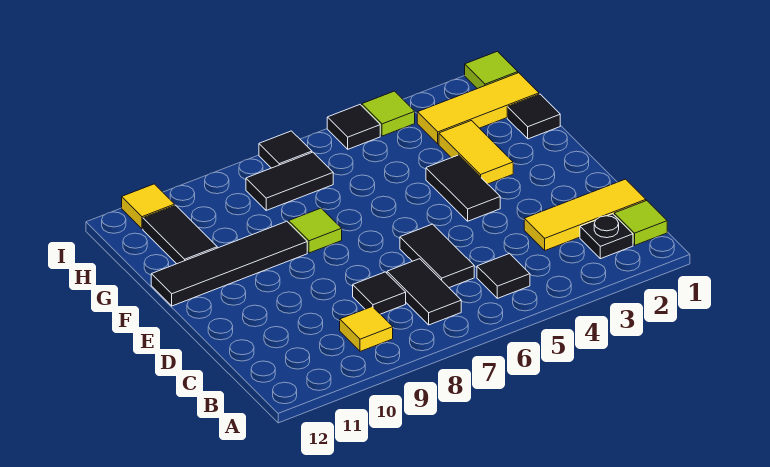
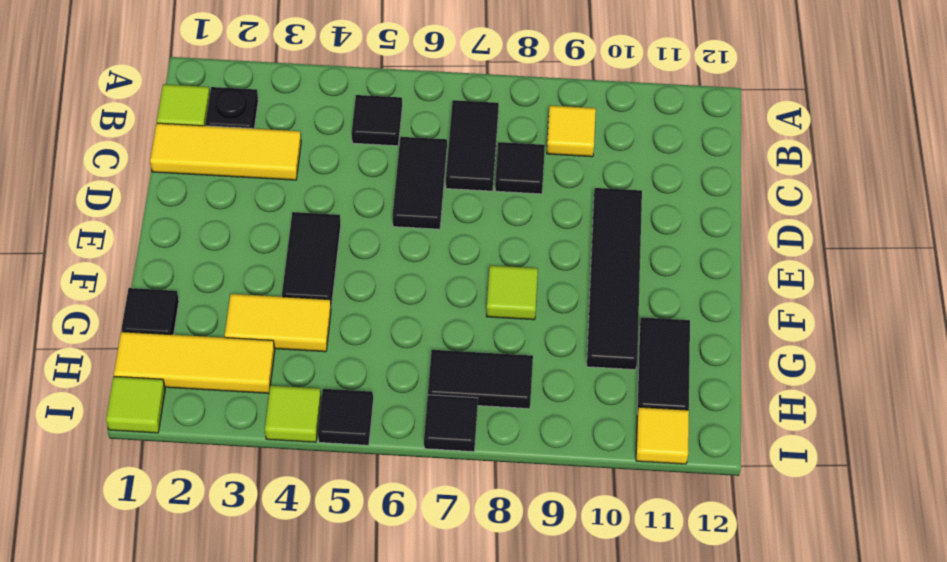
yellow 1x2 tile [439,121,513,184] -> yellow 1x2 tile turned to [225,294,331,352]
black 1x4 tile [151,221,307,306] -> black 1x4 tile turned to [587,188,642,370]

